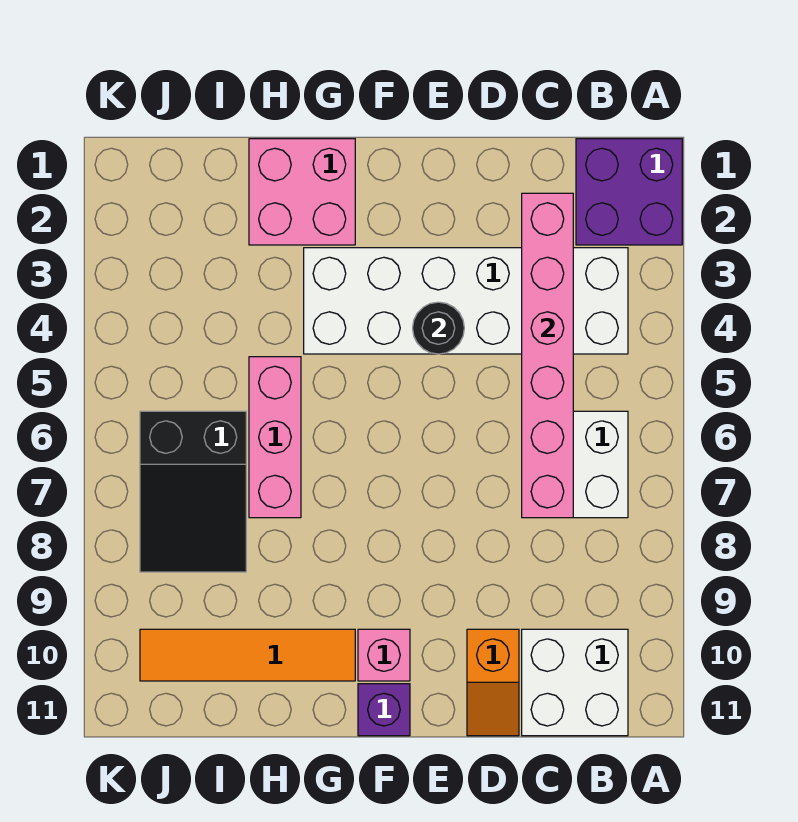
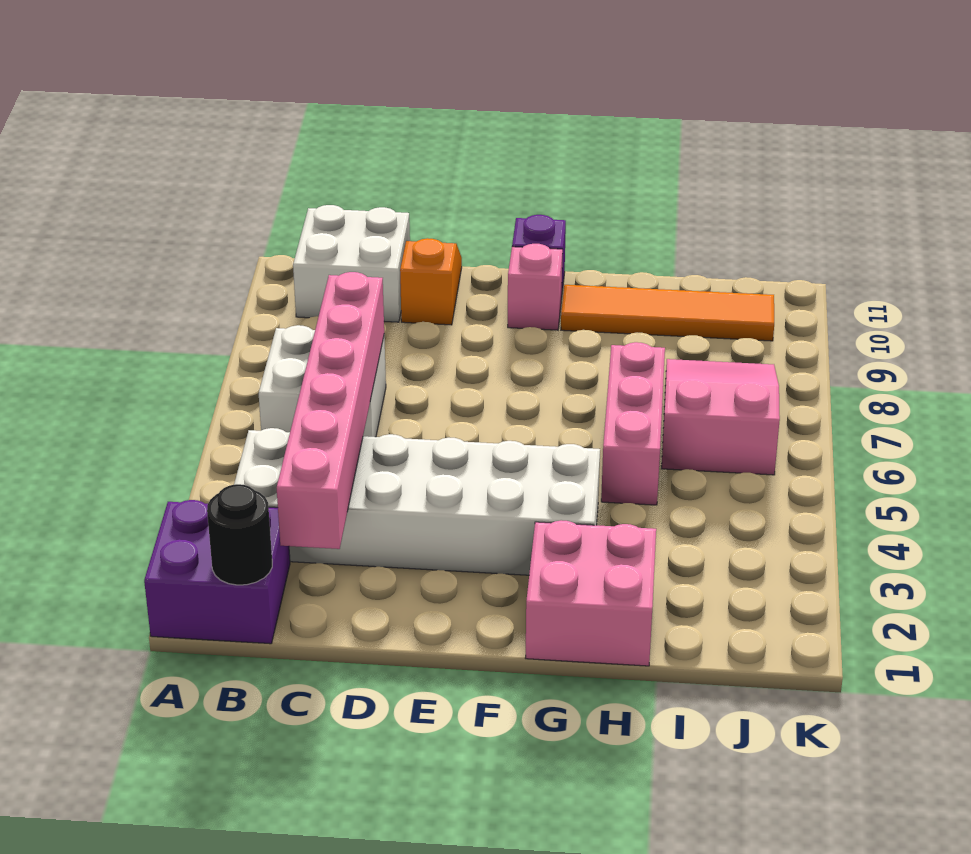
black 1x1 round brick [413,302,464,354] -> black 1x1 round brick moved to [207,484,272,585]
black 2x3 slope [140,411,246,572] -> pink 2x3 slope [662,359,780,475]

